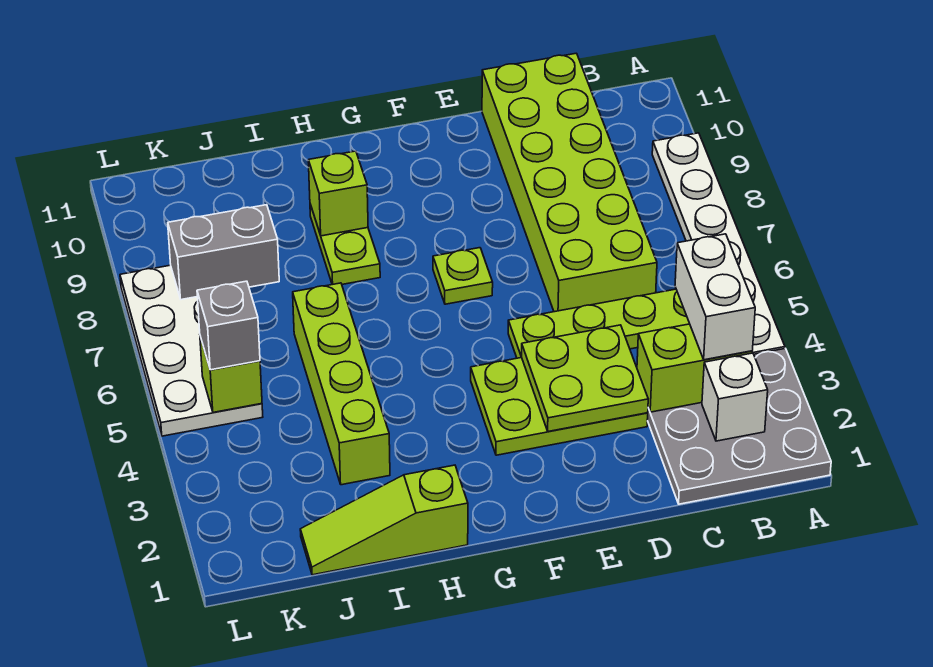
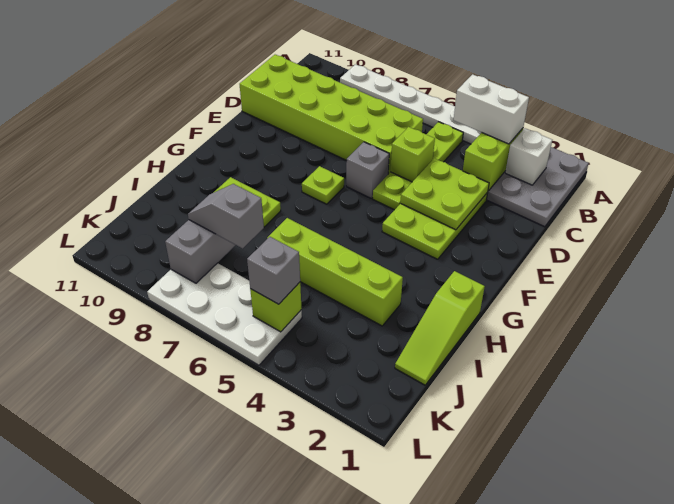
none -> grey 1x1 brick [346,142,389,198]
lime 1x1 brick [308,151,368,236] -> lime 1x1 brick moved to [391,127,435,182]
none -> grey 1x2 slope [188,184,264,248]

